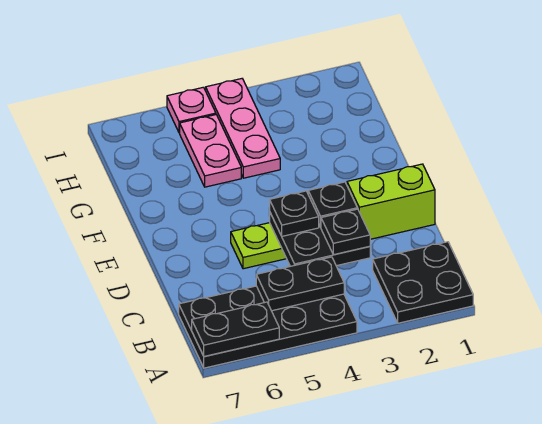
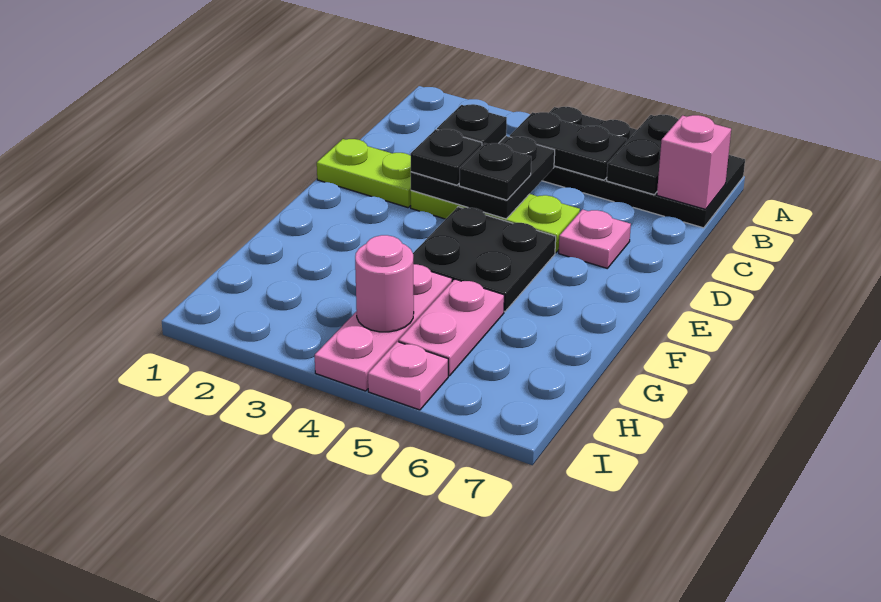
black 2x2 plate [373,242,473,323] -> black 2x2 plate moved to [413,207,556,312]
black 1x2 plate [192,302,279,357] -> black 1x2 plate turned to [607,115,679,195]
none -> pink 1x1 brick [657,115,731,209]
lime 1x2 brick [347,164,435,239] -> lime 1x2 plate [317,139,411,208]
none -> pink 1x1 plate [559,209,631,268]
none -> pink 1x1 round brick [355,235,414,332]

